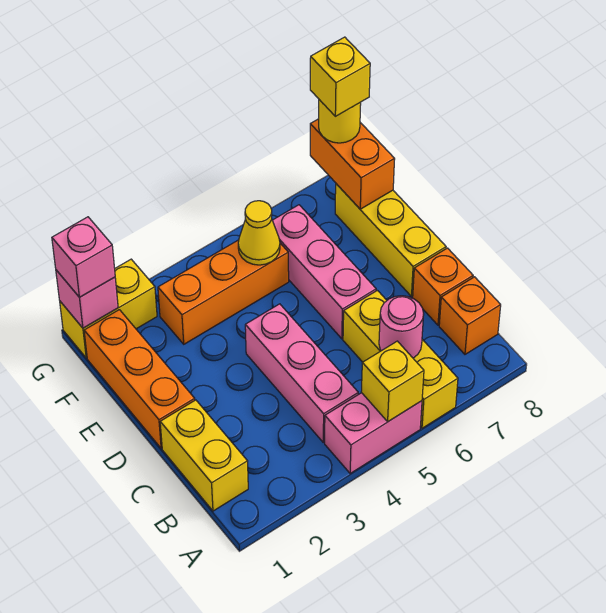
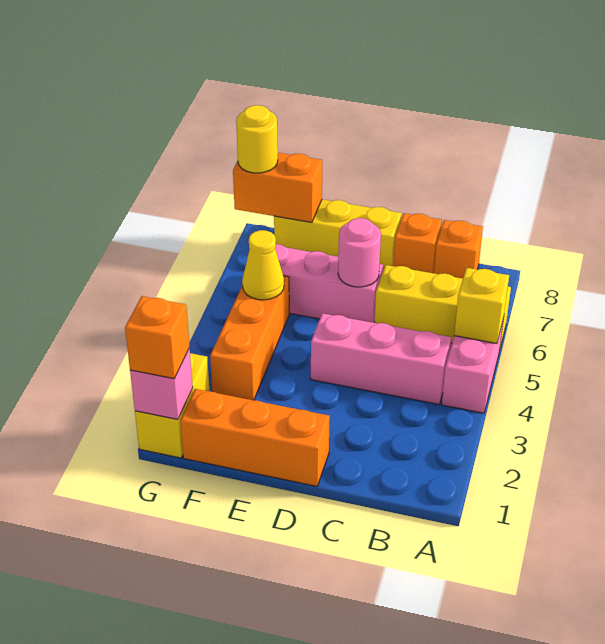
yellow 1x2 brick [160,400,248,511] -> none
pink 1x1 round brick [379,296,424,358] -> pink 1x1 round brick moved to [338,218,381,287]
pink 1x1 brick [52,217,115,297] -> orange 1x1 brick [125,296,189,379]
yellow 1x1 brick [310,37,370,116] -> none

